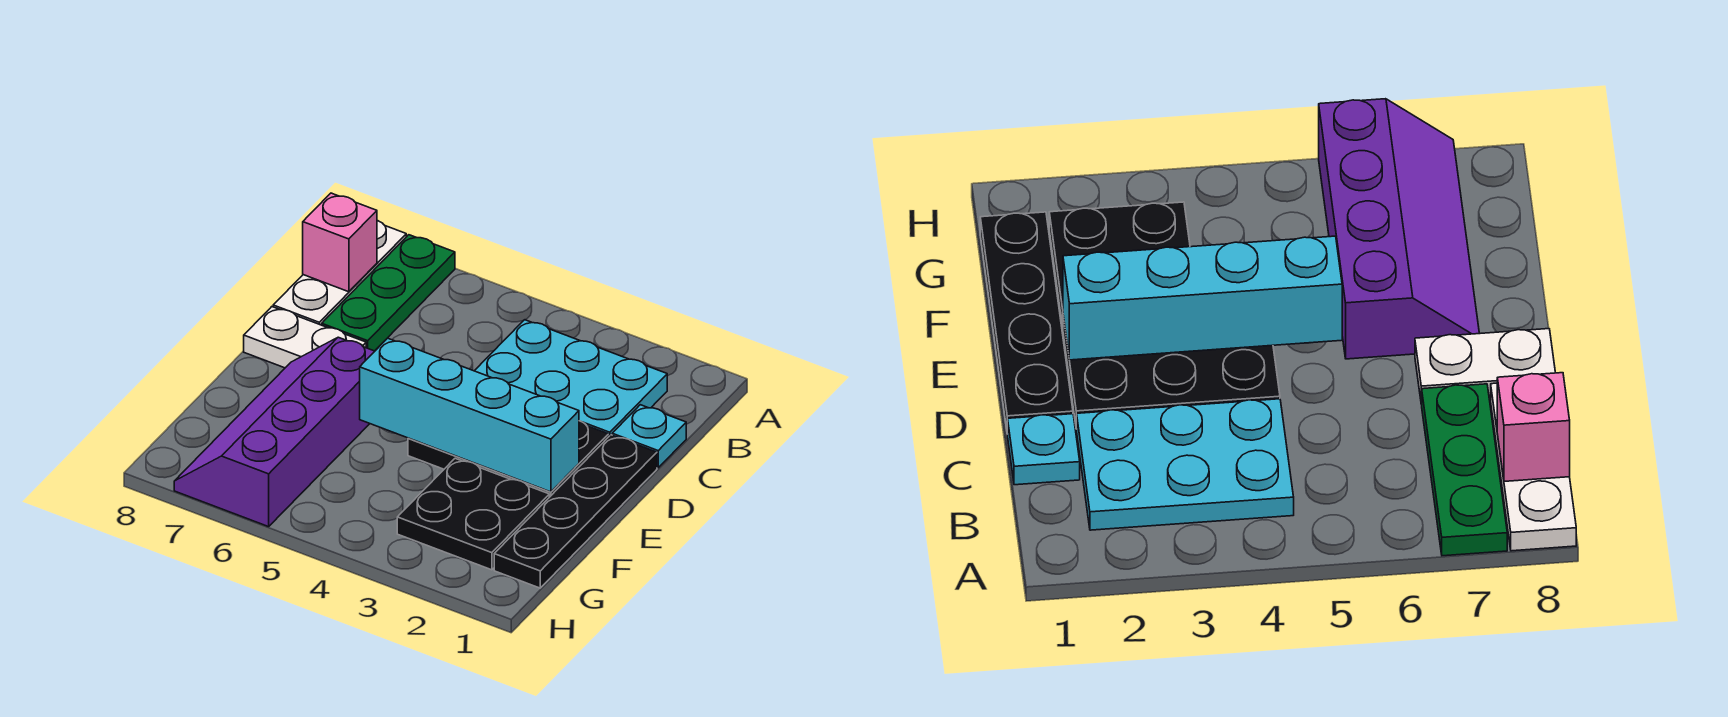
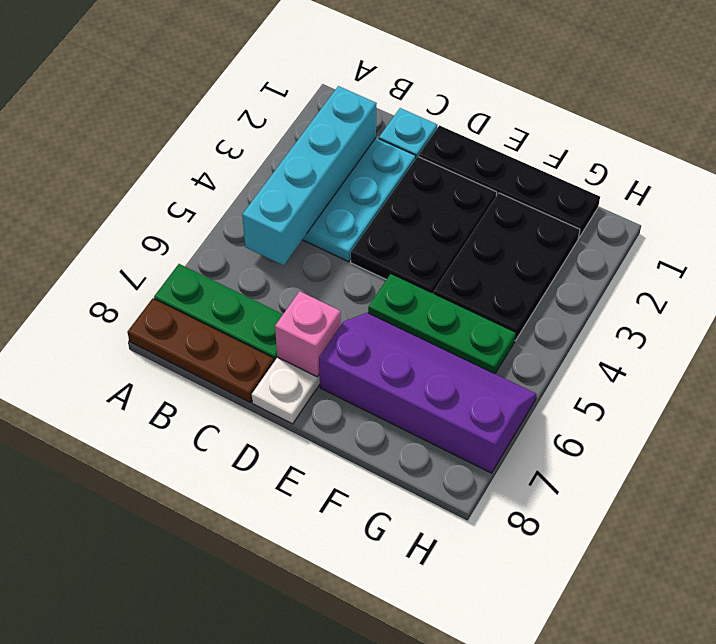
white 1x3 plate [273,221,406,325] -> brown 1x3 plate [127,298,274,402]
pink 1x1 brick [303,193,377,292] -> pink 1x1 brick moved to [275,291,341,377]
cyan 1x4 brick [360,338,579,492] -> cyan 1x4 brick moved to [242,86,377,265]
none -> green 1x3 plate [368,274,516,374]
purple 2x4 slope [174,337,375,527] -> purple 2x4 slope turned to [319,313,537,473]
black 2x2 plate [397,458,549,570] -> black 2x3 plate [434,193,580,341]

